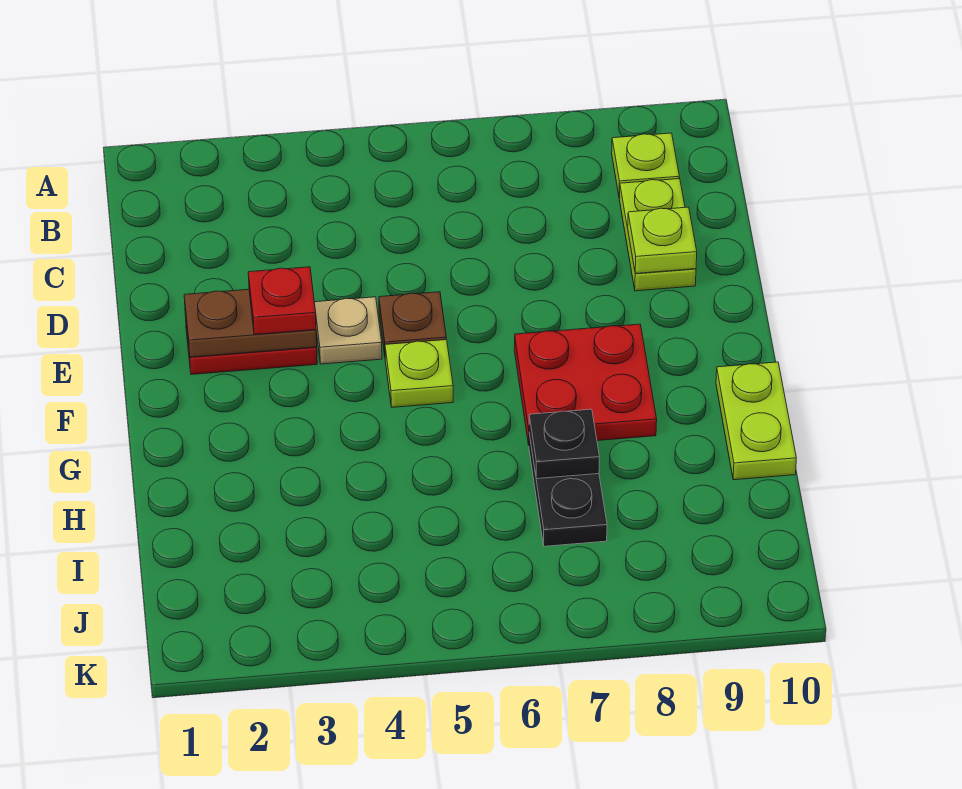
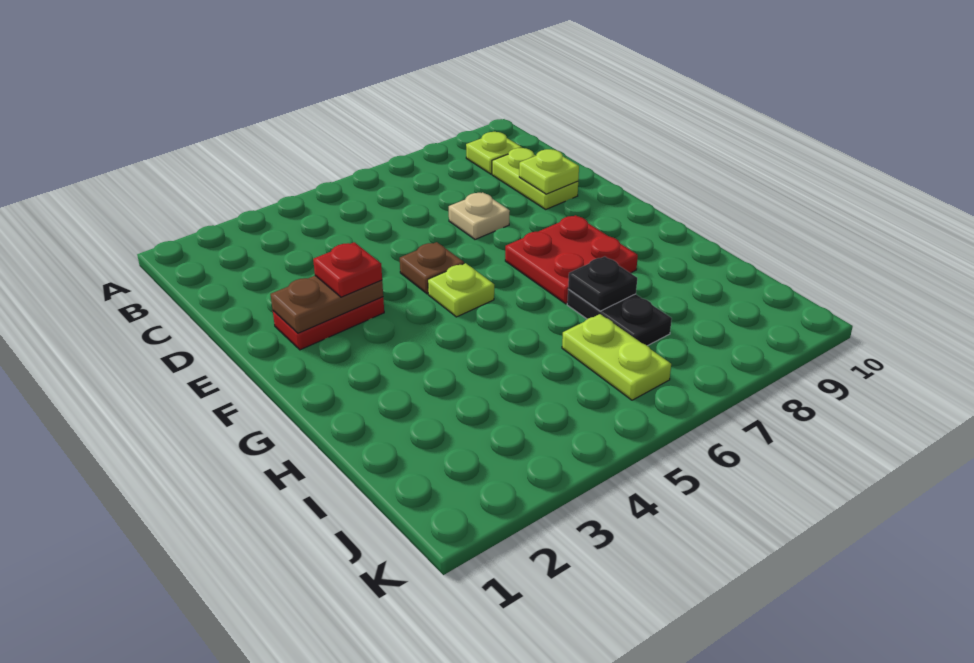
tan 1x1 plate [314,297,382,364] -> tan 1x1 plate moved to [449,192,510,239]
lime 1x2 plate [716,362,796,480] -> lime 1x2 plate moved to [562,314,671,400]

